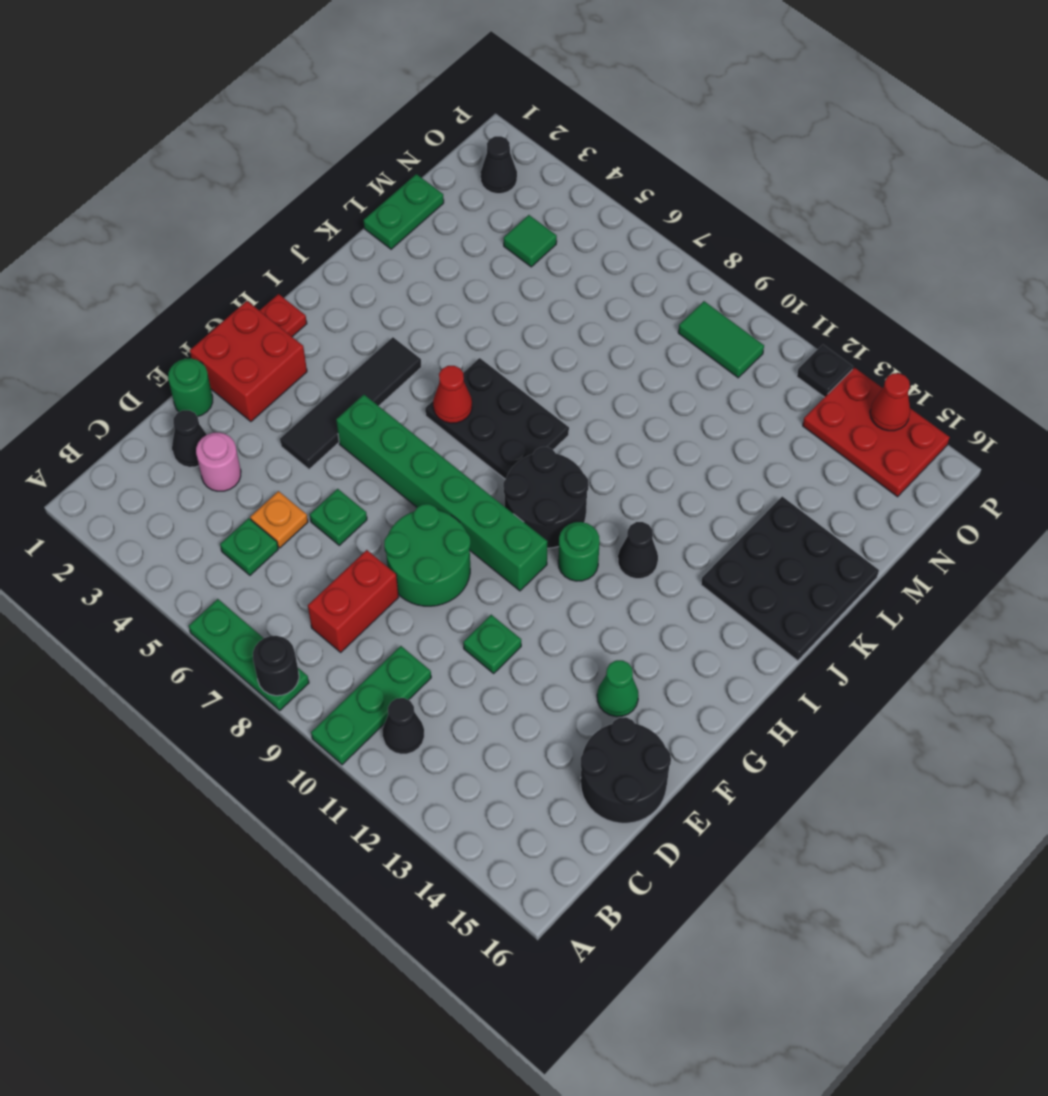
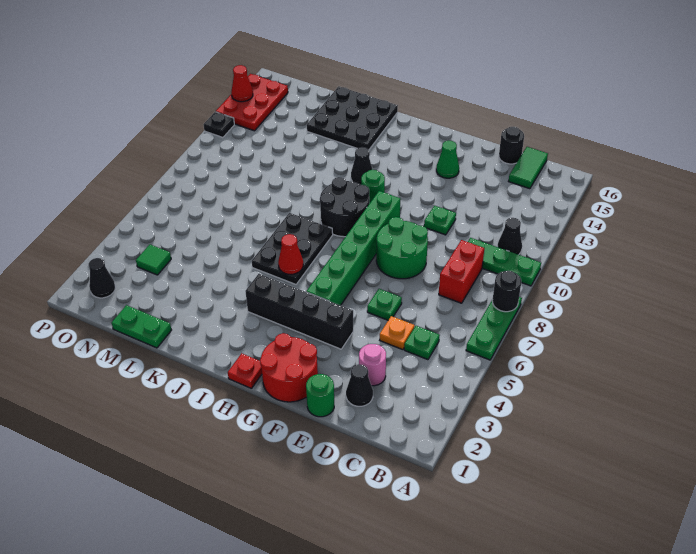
red 1x2 brick [308,550,399,652] -> red 1x2 brick turned to [439,240,484,303]
black 2x2 round brick [581,717,671,823] -> black 1x1 round brick [499,127,524,164]
red 2x2 brick [190,301,307,422] -> red 2x2 round brick [260,333,318,402]
black 1x4 tile [280,337,421,469] -> black 1x4 brick [245,274,353,349]
green 1x2 tile [678,301,764,378] -> green 1x2 tile moved to [509,147,548,189]

